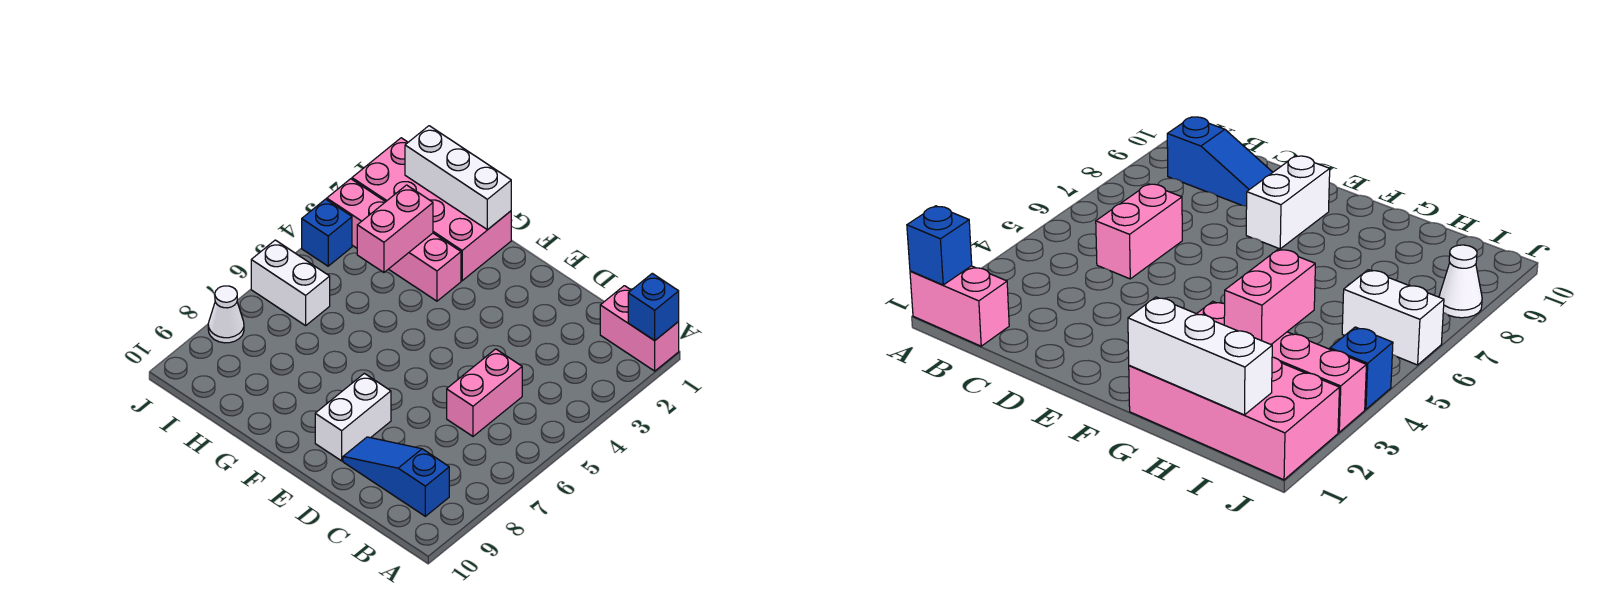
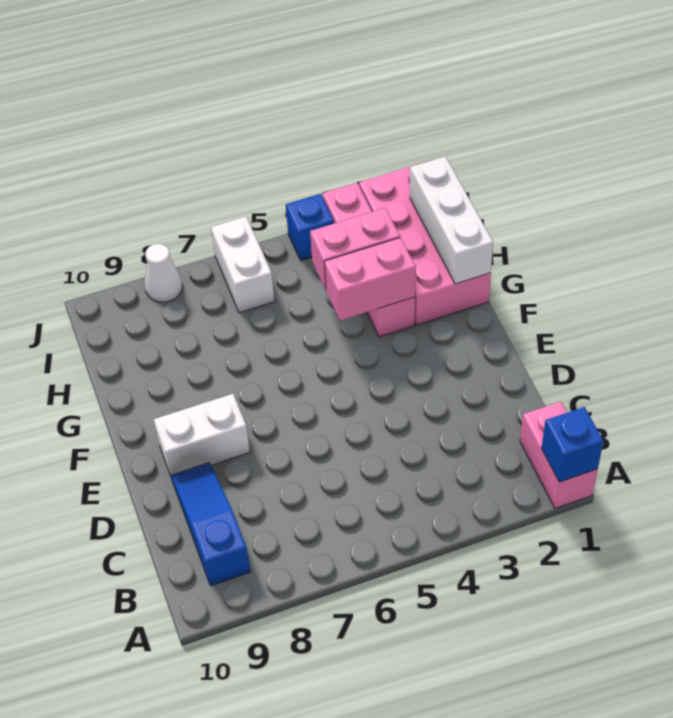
pink 1x2 brick [447,349,522,436] -> pink 1x2 brick moved to [324,238,416,320]

